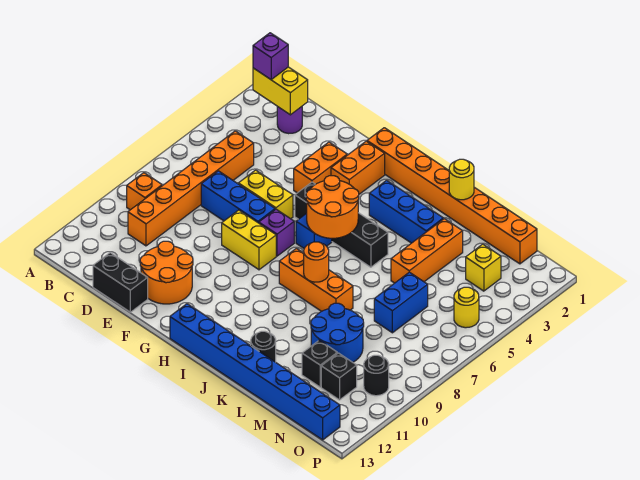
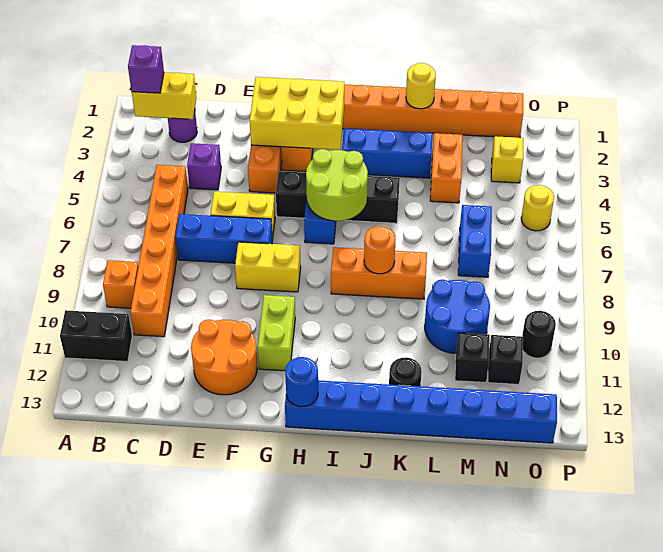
black 1x2 brick [93,253,148,312] -> black 1x2 brick moved to [60,310,132,362]
none -> yellow 2x3 brick [250,77,344,150]
purple 1x1 brick [259,209,294,256] -> purple 1x1 brick moved to [187,143,221,190]
none -> lime 1x2 brick [258,295,295,371]
orange 2x2 round brick [306,176,359,238] -> lime 2x2 round brick [306,149,368,221]
none -> blue 1x1 round brick [285,357,318,407]
orange 1x3 brick [391,219,463,283] -> orange 1x2 brick [430,133,463,203]

